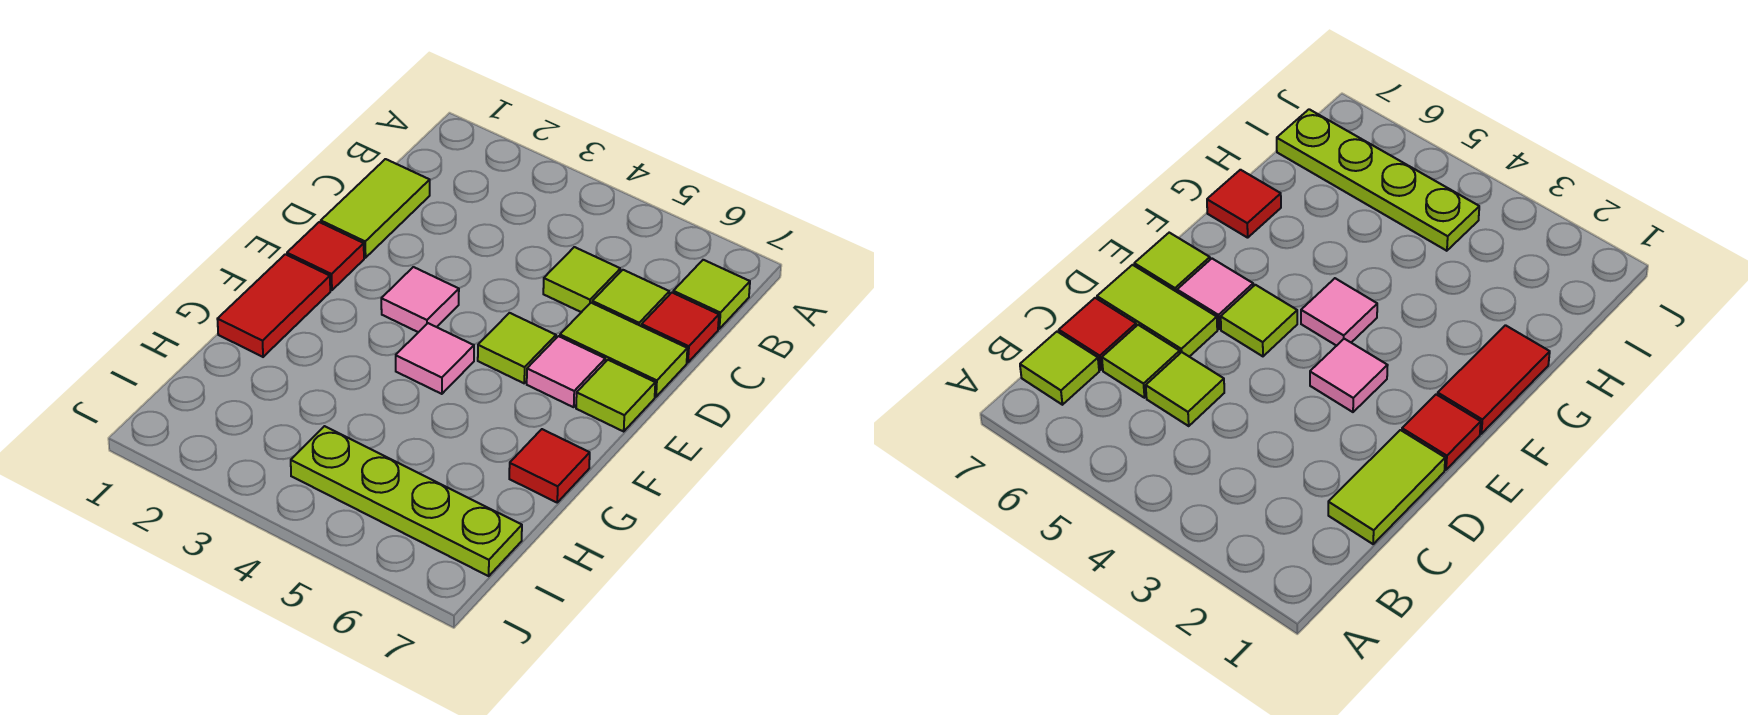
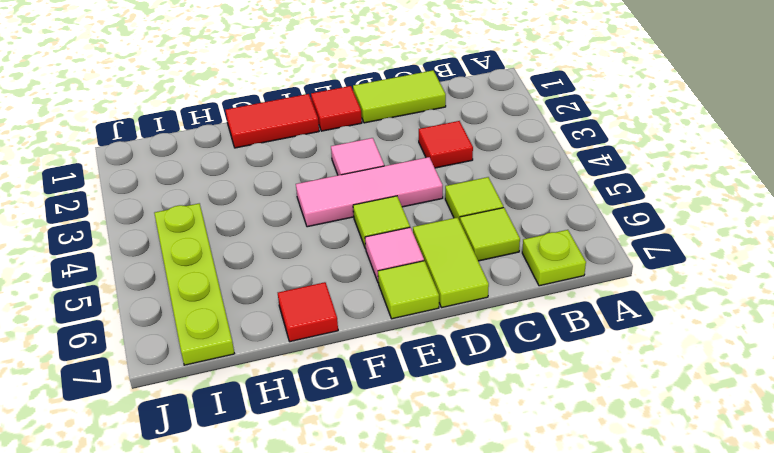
lime 1x1 tile [673,260,750,329] -> lime 1x1 plate [522,230,586,286]
red 1x1 tile [642,293,719,363] -> red 1x1 tile moved to [419,121,473,168]
pink 1x1 tile [396,323,474,394] -> pink 1x3 tile [296,157,443,227]

